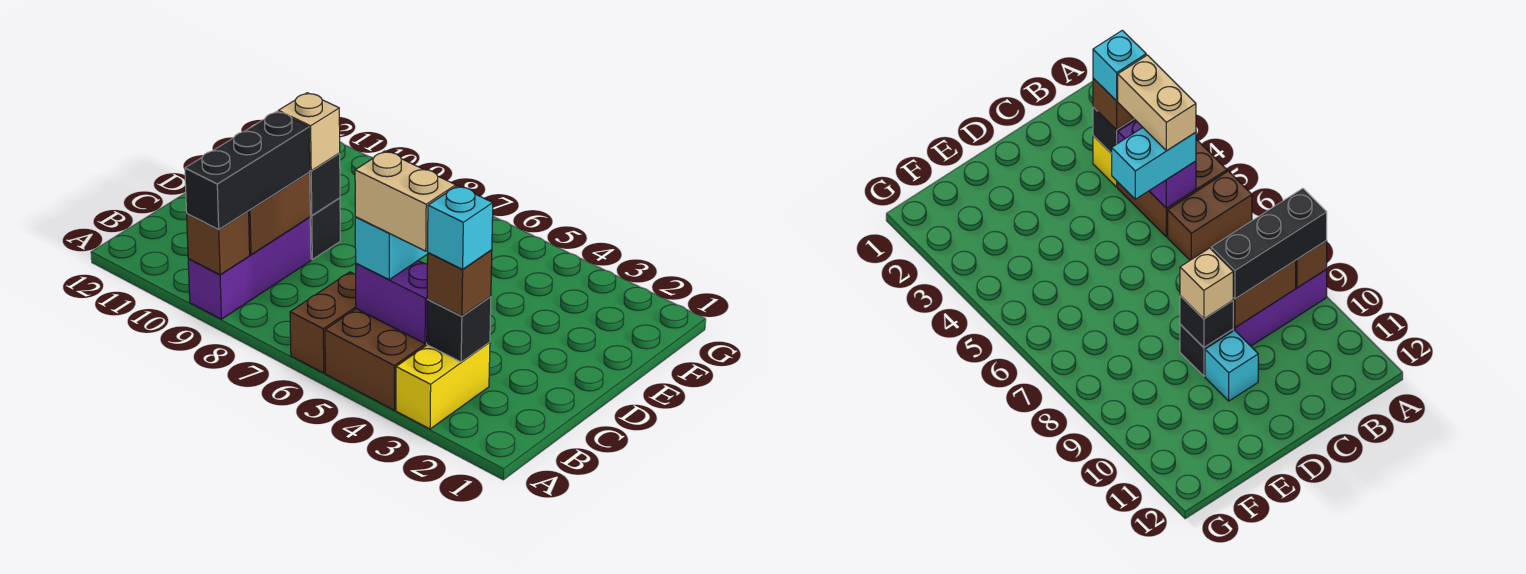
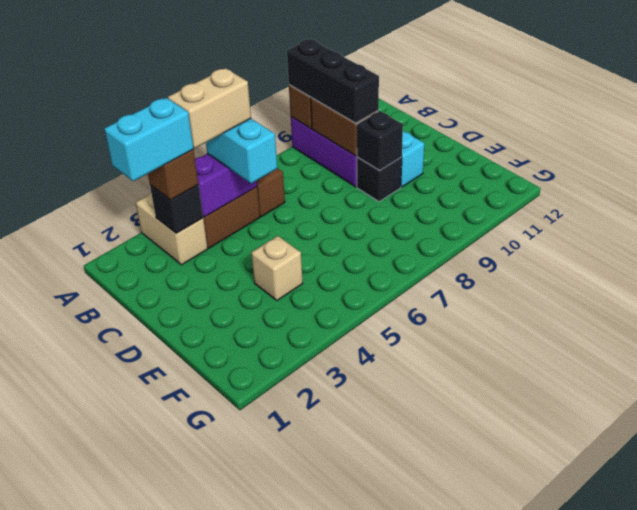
yellow 1x2 brick [396,342,490,429] -> tan 1x2 brick [136,193,208,265]
cyan 1x1 brick [428,186,493,269] -> cyan 1x2 brick [104,98,193,181]
tan 1x1 brick [278,93,340,171] -> tan 1x1 brick moved to [251,236,303,300]

